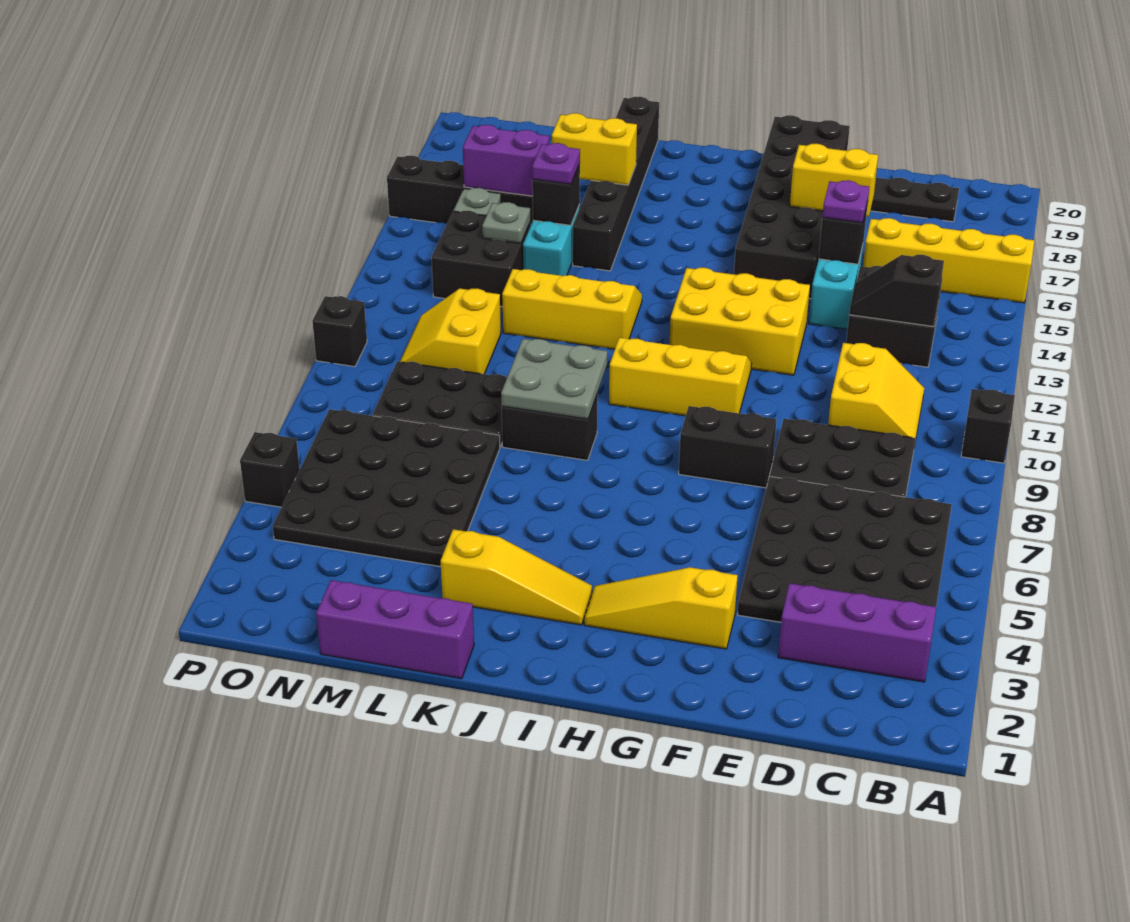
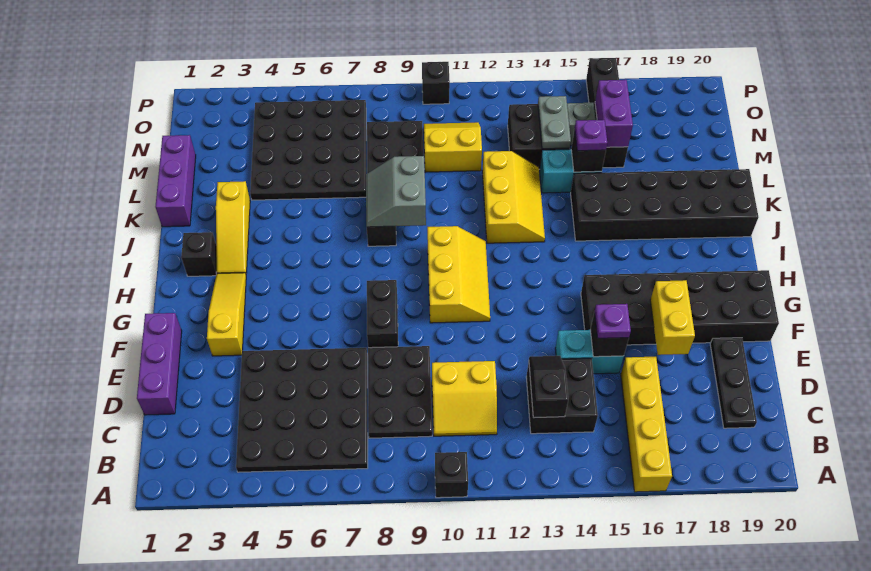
purple 1x3 brick [778,583,936,682] -> purple 1x3 brick moved to [137,313,182,415]
yellow 2x3 brick [669,268,810,375] -> none
grey 2x2 plate [501,339,607,419] -> grey 2x2 slope [366,156,426,227]
black 1x6 brick [573,97,659,271] -> black 2x6 brick [571,169,758,241]
yellow 1x2 brick [552,113,637,185] -> none
grey 1x1 plate [482,202,530,243] -> grey 1x2 plate [538,96,571,149]
black 1x1 brick [240,432,300,507] -> black 1x1 brick moved to [181,232,217,276]

